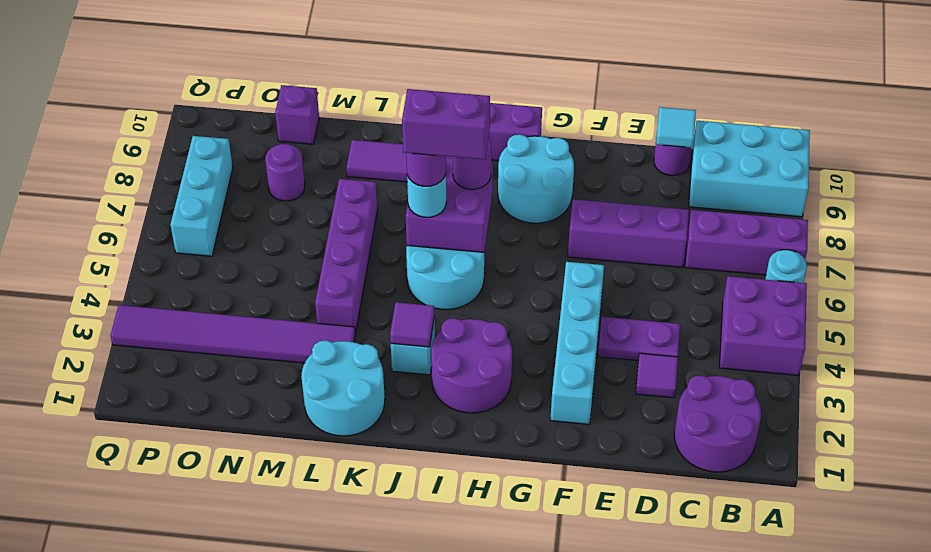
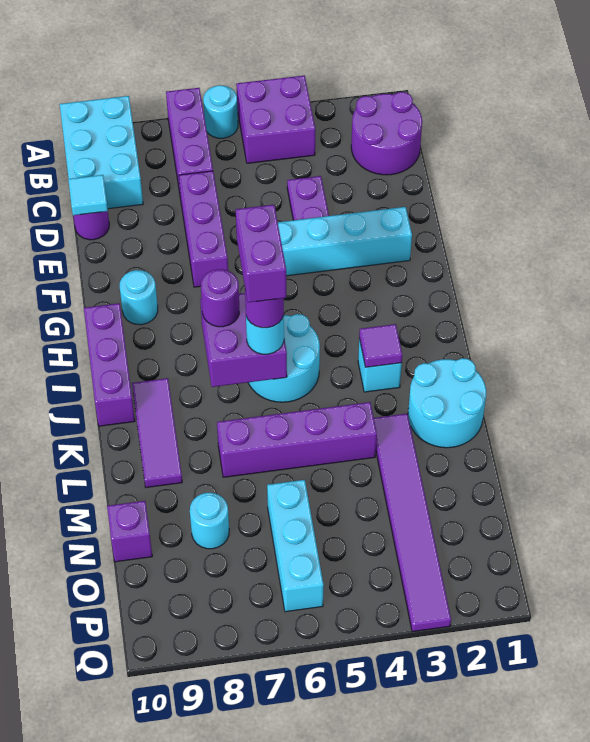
purple 1x1 tile [636,353,678,398] -> none
cyan 2x2 round brick [498,134,574,223] -> cyan 1x1 round brick [120,270,158,325]
purple 2x2 round brick [431,318,512,413] -> none
purple 1x1 round brick [265,144,305,201] -> cyan 1x1 round brick [190,493,229,549]
cyan 1x3 brick [170,136,233,256] -> cyan 1x3 brick turned to [267,480,324,612]

